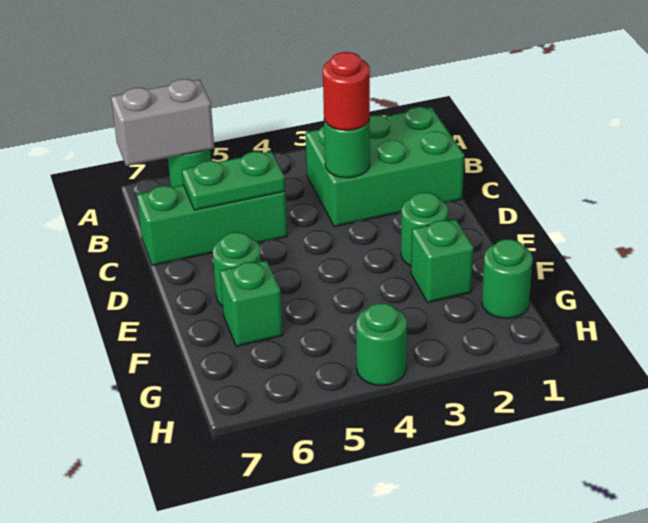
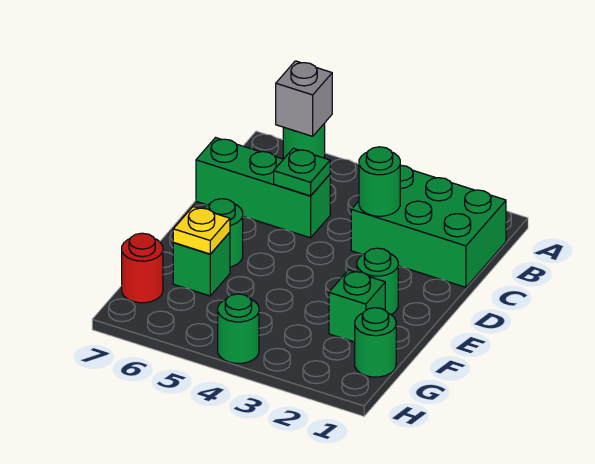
grey 1x2 brick [111,79,214,166] -> grey 1x1 brick [276,61,332,136]
red 1x1 round brick [323,52,370,130] -> red 1x1 round brick moved to [122,233,163,303]
green 1x2 plate [182,151,285,210] -> green 1x1 plate [274,148,330,196]
none -> yellow 1x1 plate [173,207,230,254]

